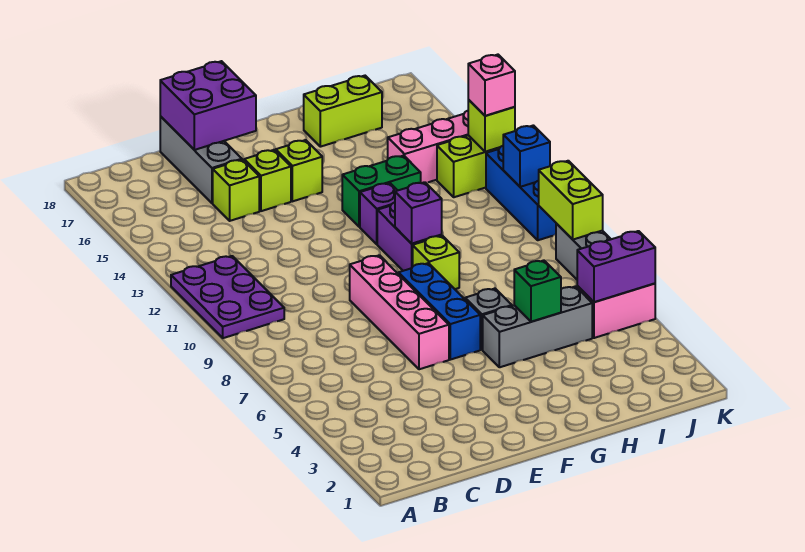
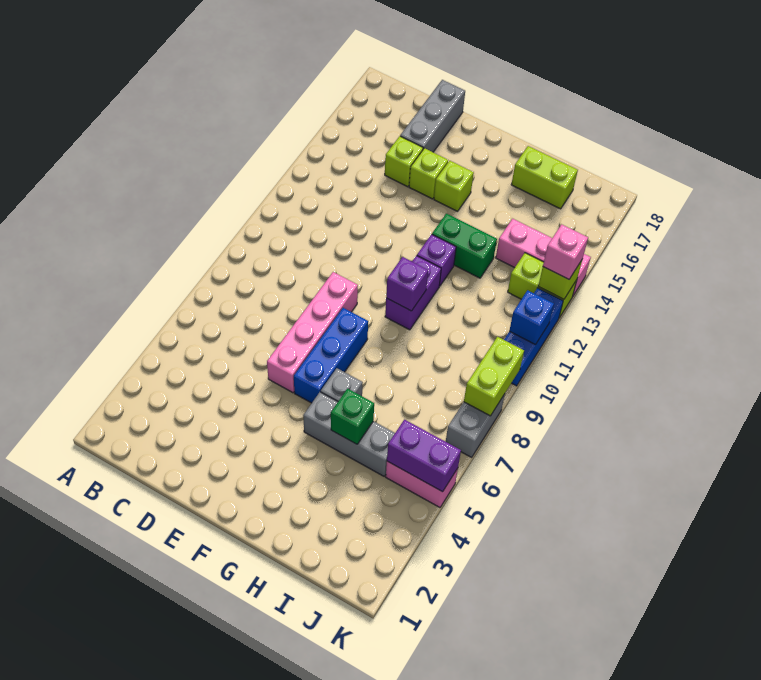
purple 2x3 plate [171,256,284,338] -> none
purple 2x2 brick [160,61,256,150] -> none
lime 1x1 brick [413,236,459,289] -> none

